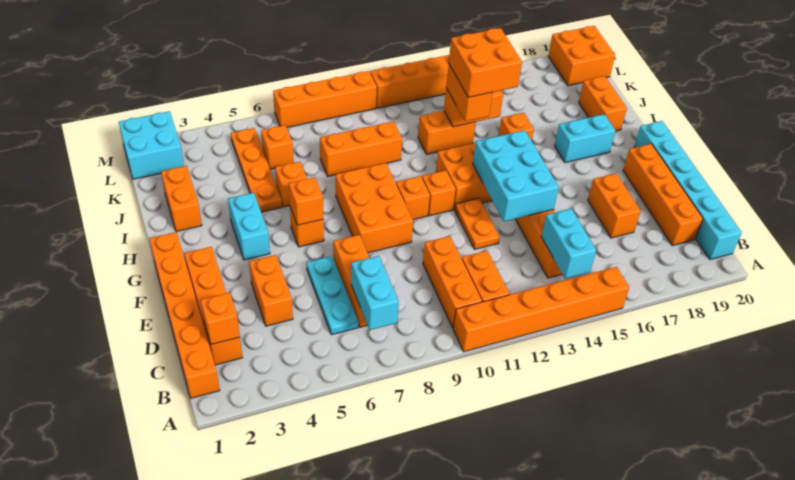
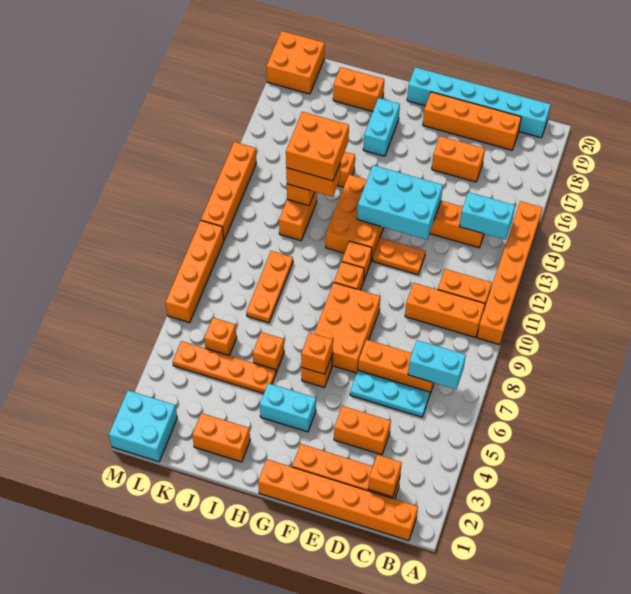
orange 2x3 brick [336,163,413,253] -> orange 2x3 brick turned to [314,283,380,373]
orange 1x3 brick [320,121,402,176] -> orange 1x3 plate [246,251,293,323]

